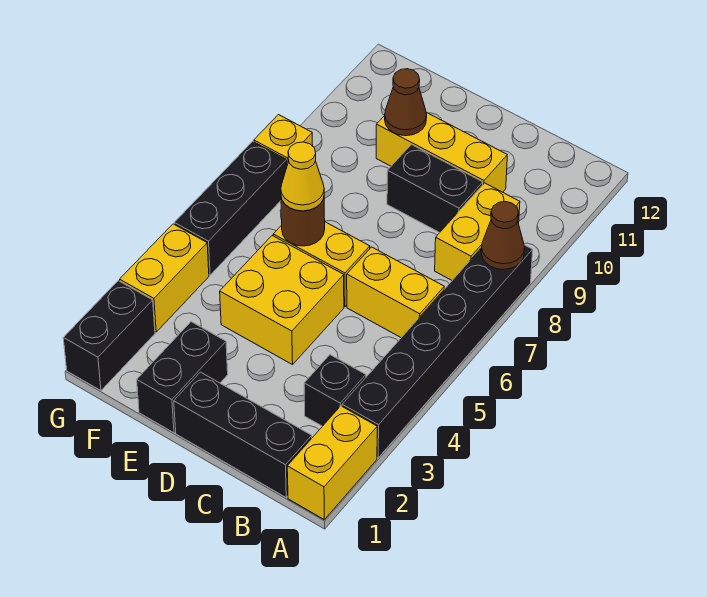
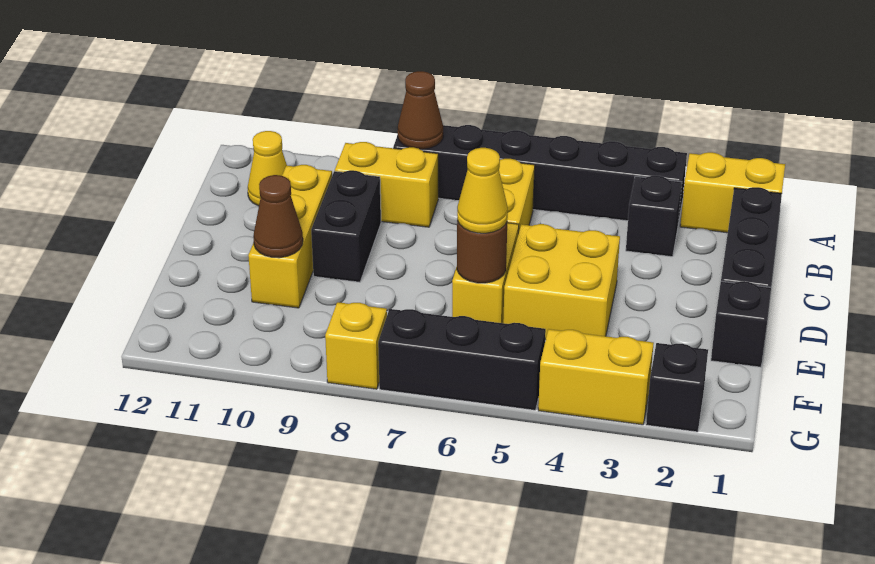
none -> yellow 1x1 cone [248,131,287,206]
black 1x2 brick [137,322,228,433] -> black 1x1 brick [711,281,771,367]
black 1x2 brick [63,281,155,391] -> black 1x1 brick [646,343,708,432]

